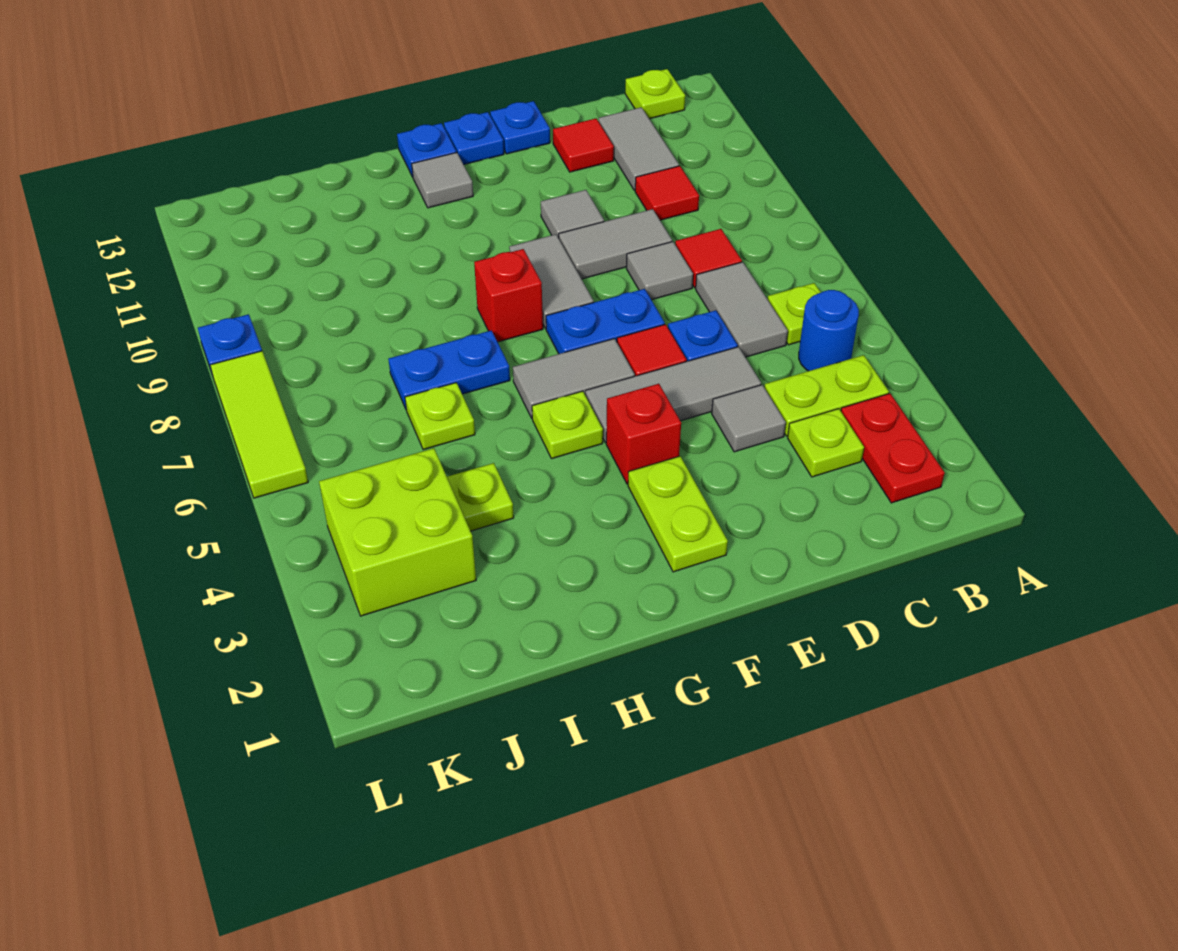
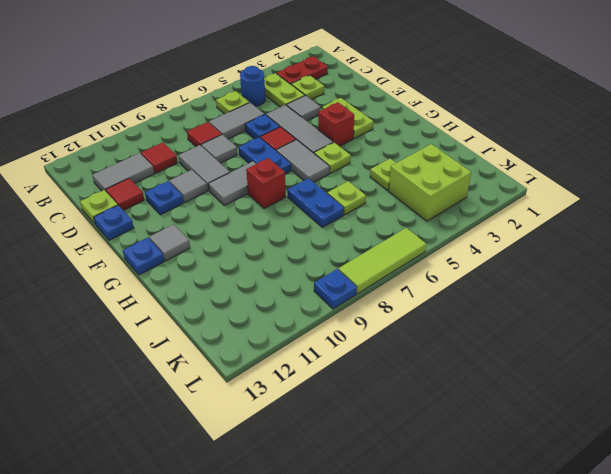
lime 1x1 plate [625,69,685,119] -> lime 1x1 plate moved to [80,190,117,224]
lime 1x2 plate [628,456,728,572] -> lime 1x2 plate turned to [322,98,373,138]
blue 1x1 plate [444,112,504,165] -> blue 1x1 plate moved to [145,181,184,215]

